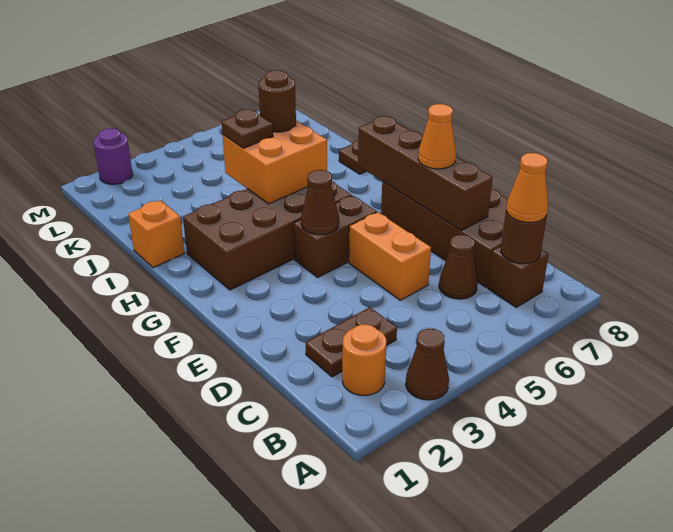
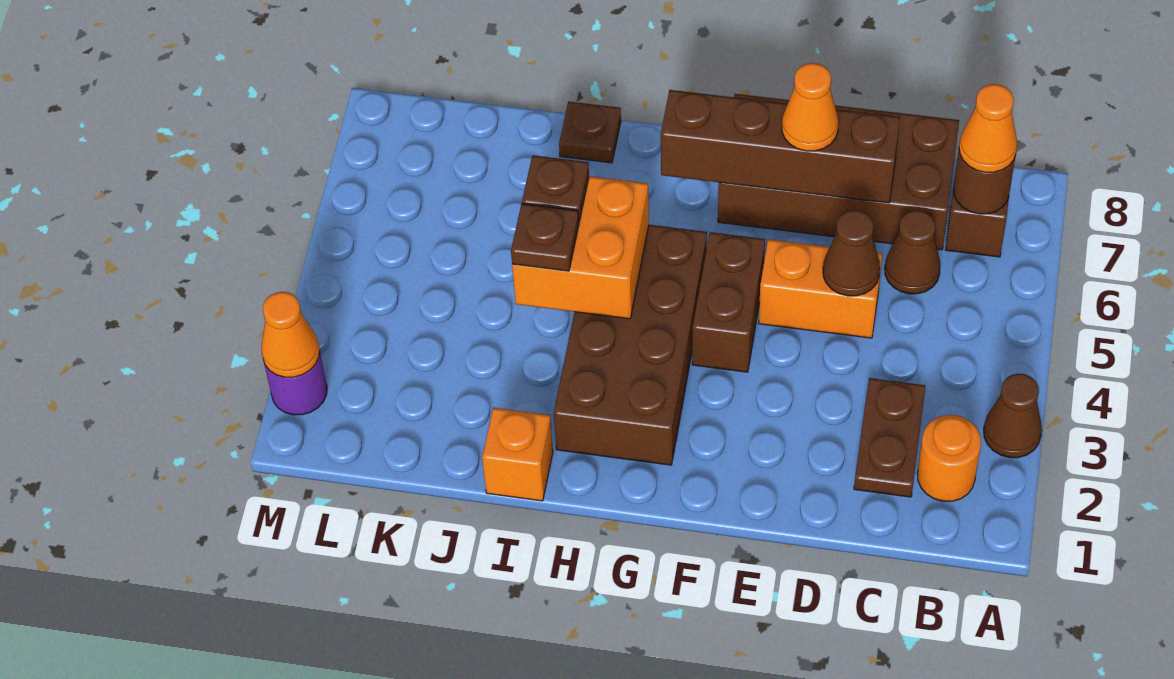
brown 1x1 cone [301,170,339,235] -> brown 1x1 cone moved to [823,210,880,296]
brown 1x1 round brick [258,70,296,132] -> brown 1x1 plate [522,155,589,221]
none -> orange 1x1 cone [261,292,320,377]

